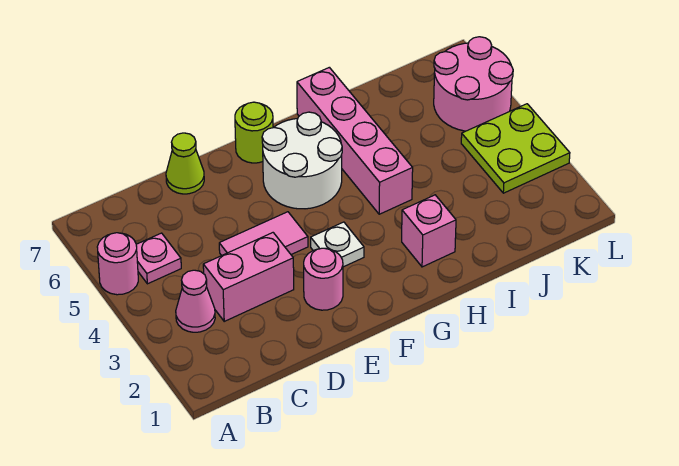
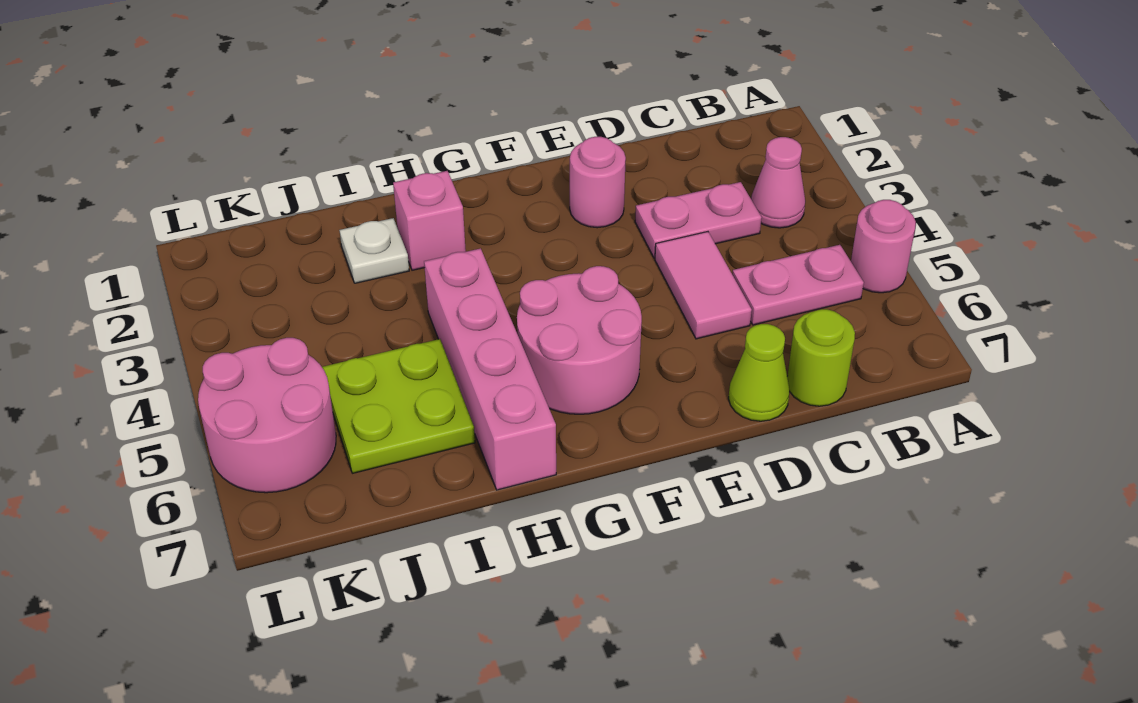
pink 1x1 plate [136,233,181,284] -> pink 1x2 plate [732,245,864,325]
pink 1x2 brick [203,233,294,321] -> pink 1x2 plate [635,182,762,258]
pink 1x2 tile [219,212,308,255] -> pink 1x2 tile turned to [655,232,752,339]
white 1x1 plate [311,222,364,267] -> white 1x1 plate moved to [339,218,409,283]
white 2x2 round brick [262,112,342,209] -> pink 2x2 round brick [517,266,642,414]
lime 1x1 round brick [235,102,273,163] -> lime 1x1 round brick moved to [787,309,855,406]
lime 2x2 plate [461,104,570,193] -> lime 2x2 plate moved to [322,339,475,473]

